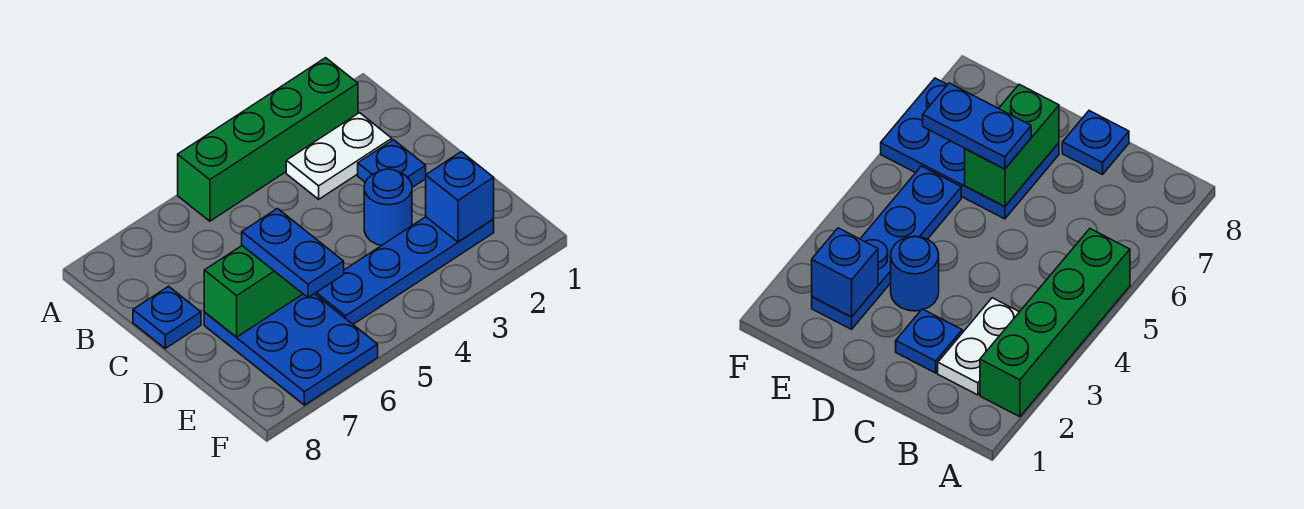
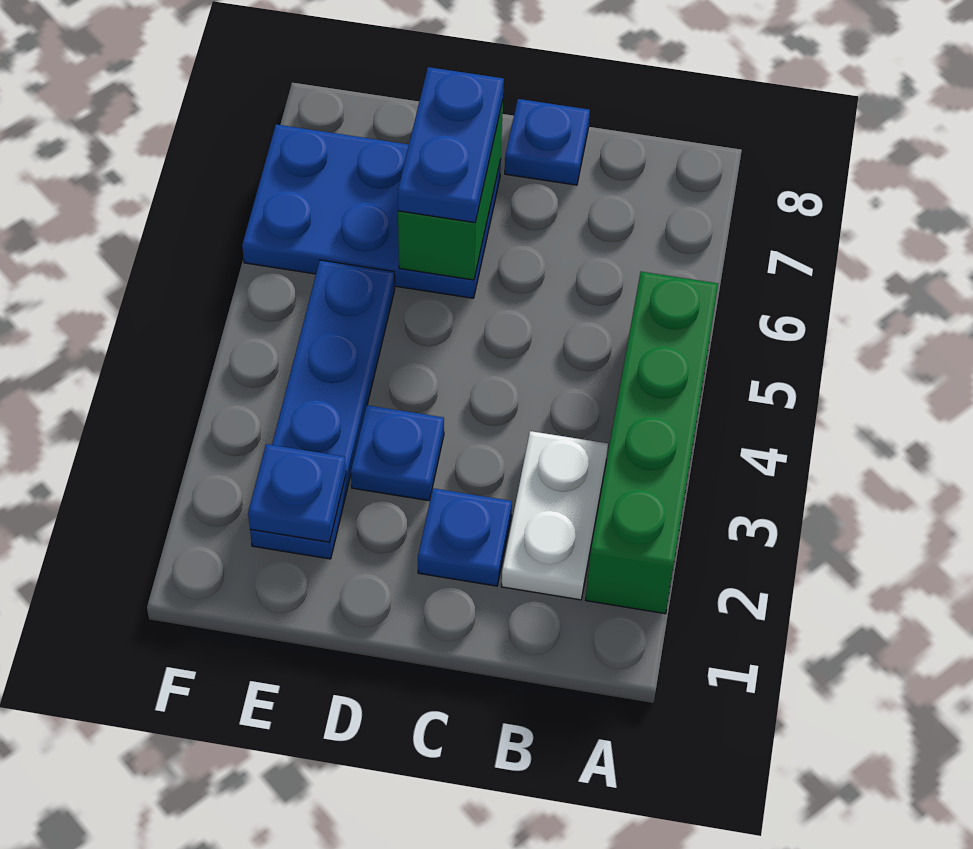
blue 1x1 round brick [364,169,412,246] -> blue 1x1 plate [351,405,444,501]
blue 1x2 plate [242,209,344,298] -> blue 1x2 plate turned to [398,67,504,223]
blue 1x1 brick [426,152,494,242] -> blue 1x1 plate [248,444,346,542]

